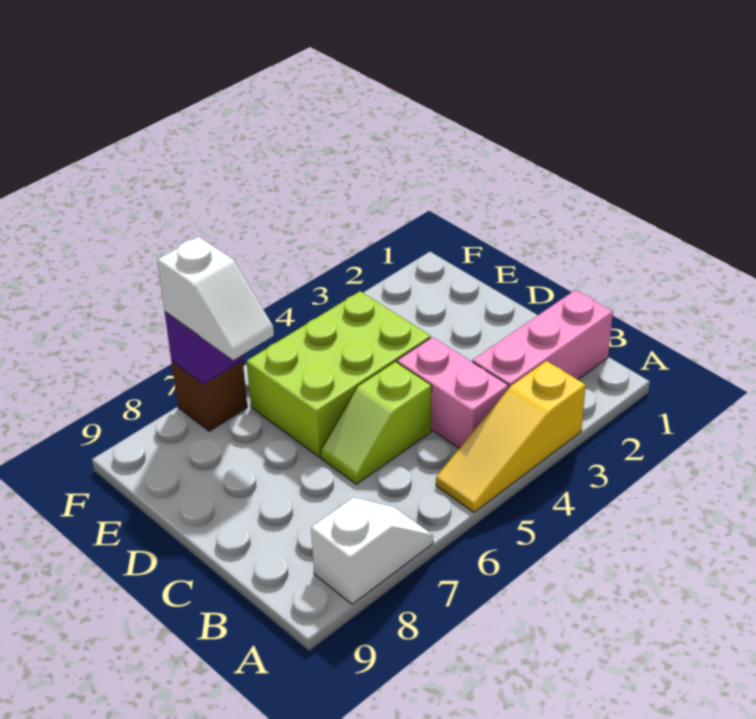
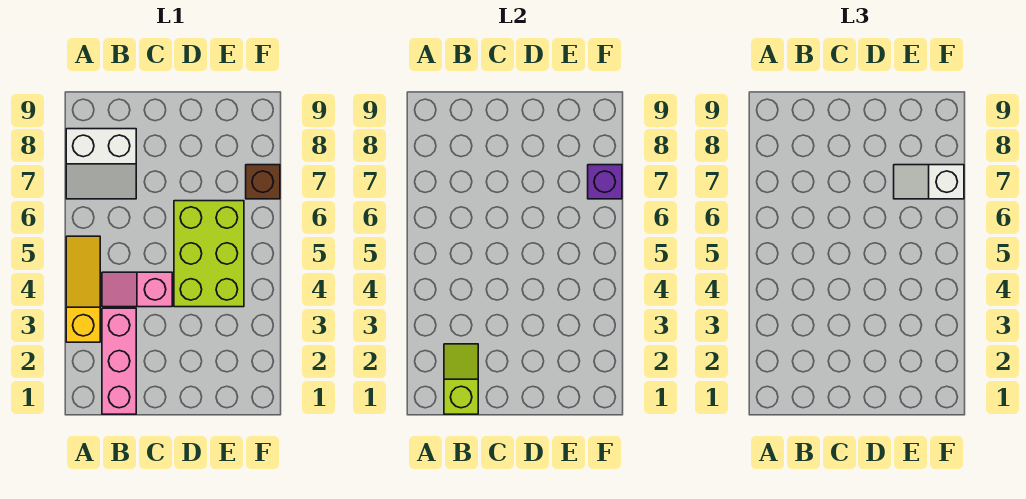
white 1x2 slope [311,497,433,604] -> white 2x2 slope [66,129,136,199]
pink 1x2 brick [397,337,509,449] -> pink 1x2 slope [102,272,172,307]
lime 1x2 slope [321,362,432,484] -> lime 1x2 slope moved to [444,344,478,414]

